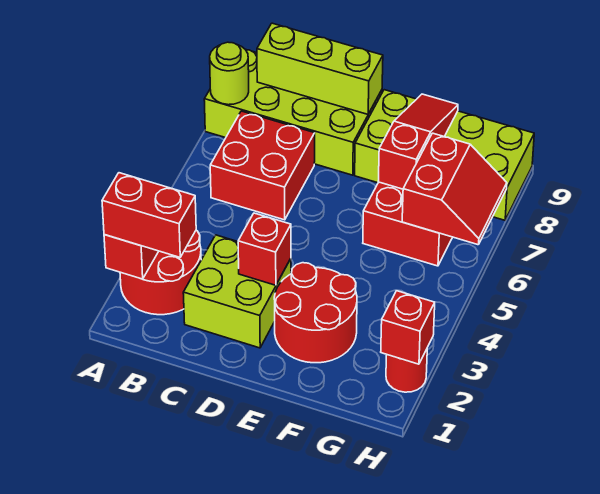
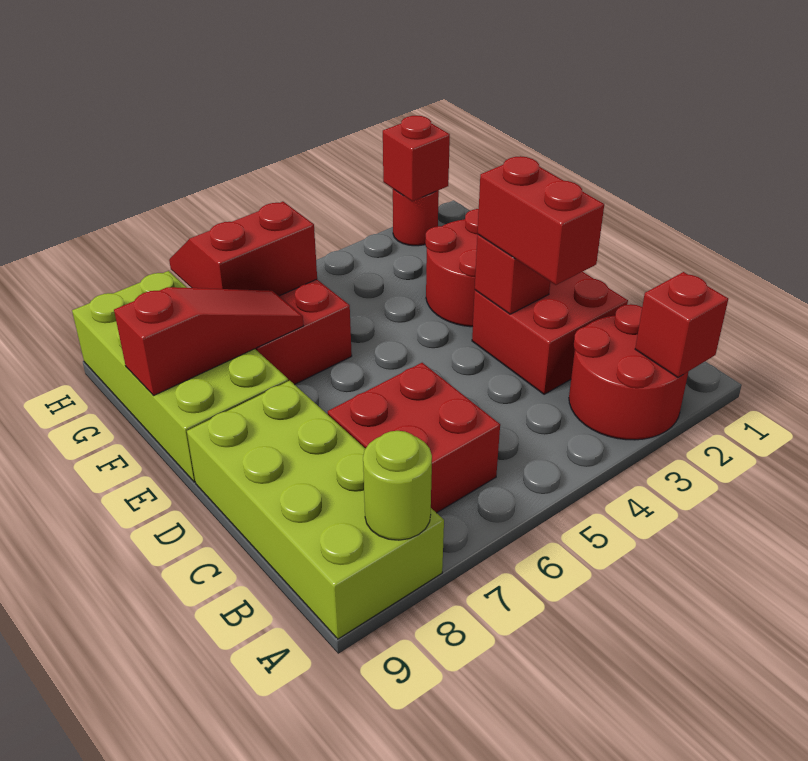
red 1x2 brick [102,173,196,257] -> red 1x2 brick moved to [477,156,604,285]
lime 1x3 brick [257,23,383,114] -> none
lime 2x2 brick [183,235,291,348] -> red 2x2 brick [472,272,628,394]
red 1x3 slope [378,94,458,189] -> red 1x3 slope turned to [114,287,303,396]

